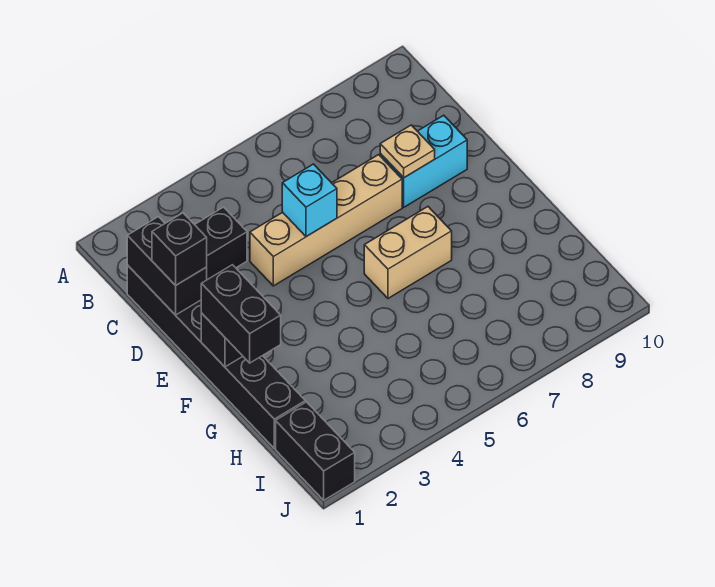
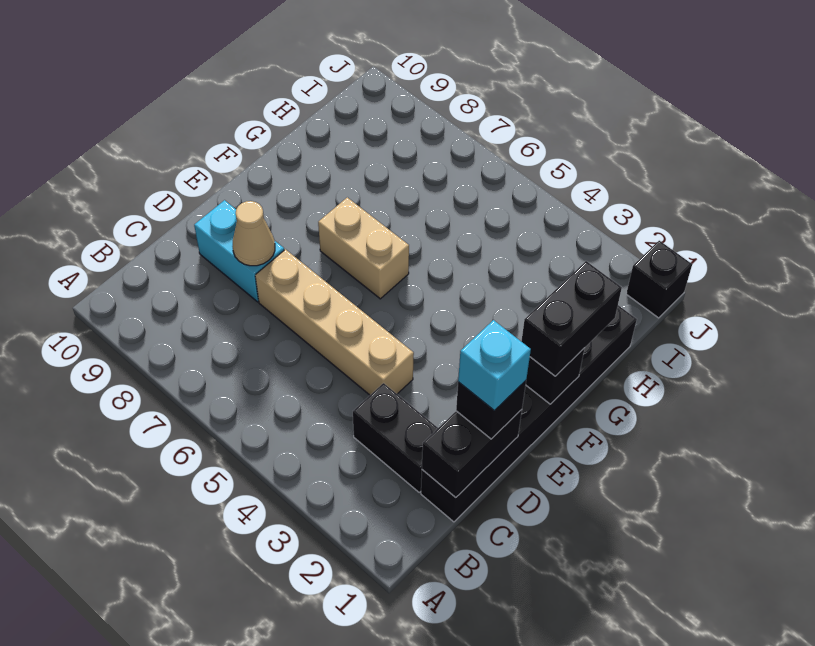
cyan 1x1 brick [282,164,337,237] -> cyan 1x1 brick moved to [458,320,531,411]
tan 1x1 plate [380,125,435,178] -> tan 1x1 cone [232,201,275,266]
black 1x2 brick [276,402,355,500] -> black 1x1 brick [626,241,692,318]

